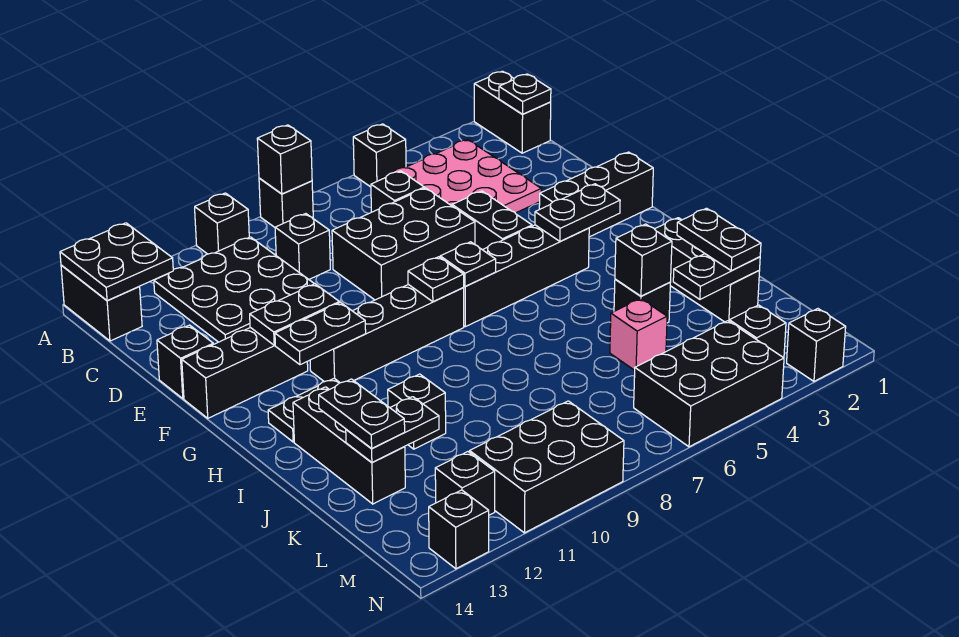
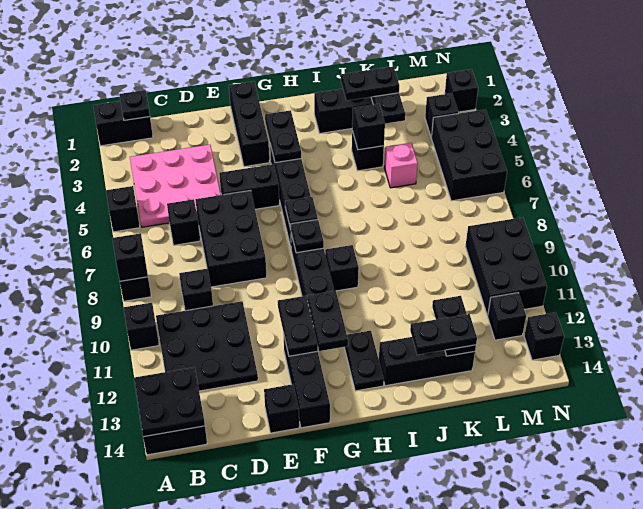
black 1x1 brick [388,374,446,449] -> black 1x1 brick moved to [325,245,359,291]

